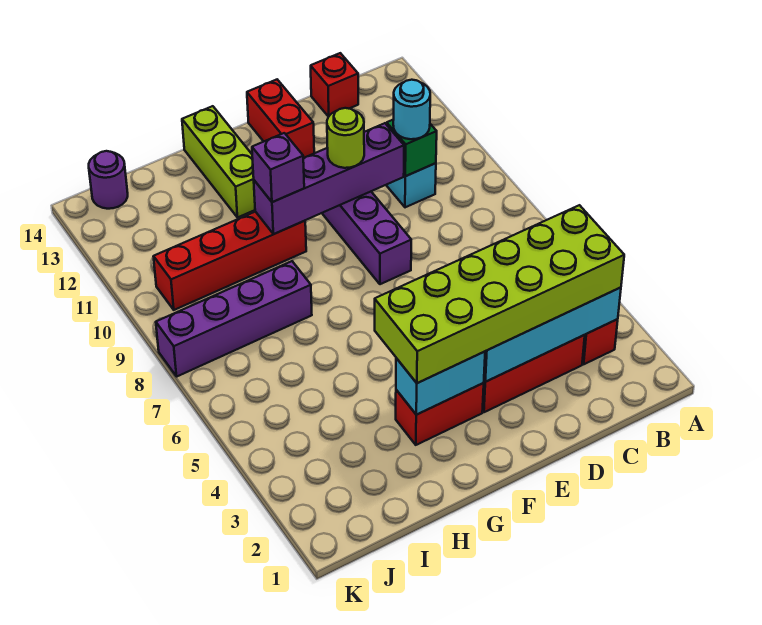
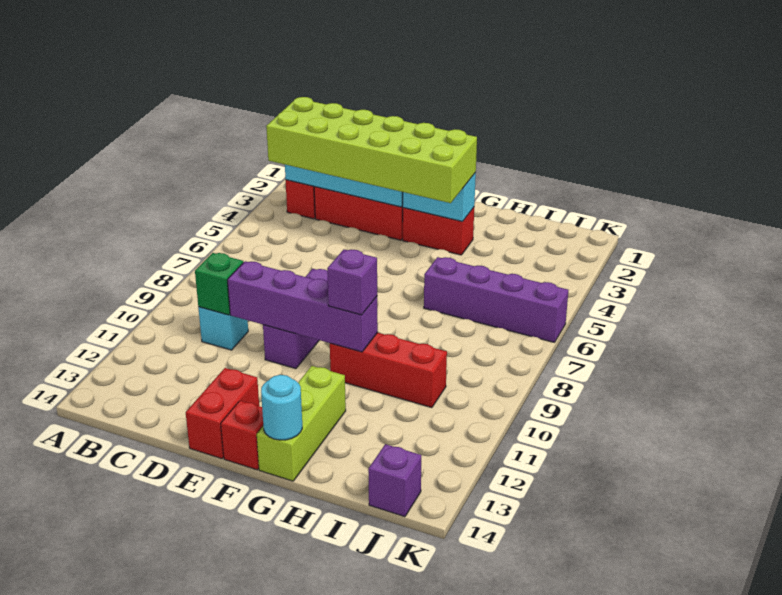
cyan 1x1 round brick [393,80,430,139] -> cyan 1x1 round brick moved to [261,375,302,440]
red 1x1 brick [311,53,358,117] -> red 1x1 brick moved to [221,401,263,470]
lime 1x1 round brick [327,108,364,168] -> none
red 1x4 brick [153,212,306,310] -> red 1x3 brick [330,333,447,408]
purple 1x4 brick [156,261,312,376] -> purple 1x4 brick moved to [424,257,569,342]
purple 1x1 round brick [89,151,128,209] -> purple 1x1 brick [368,444,421,517]

